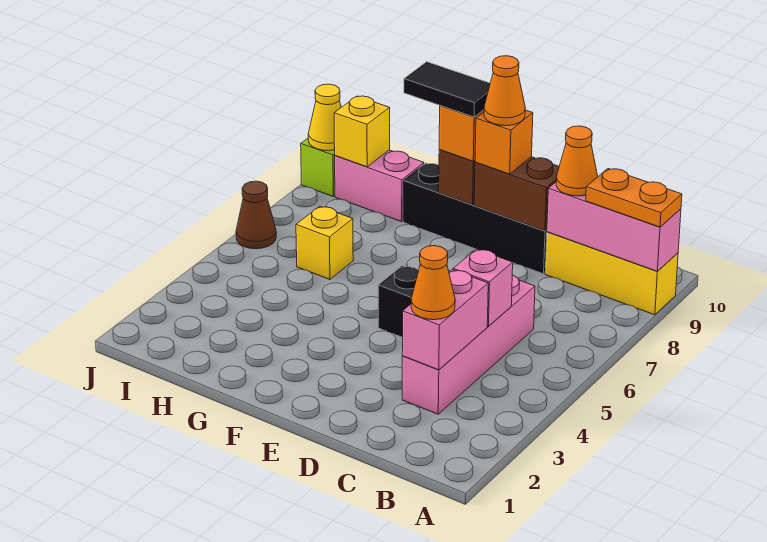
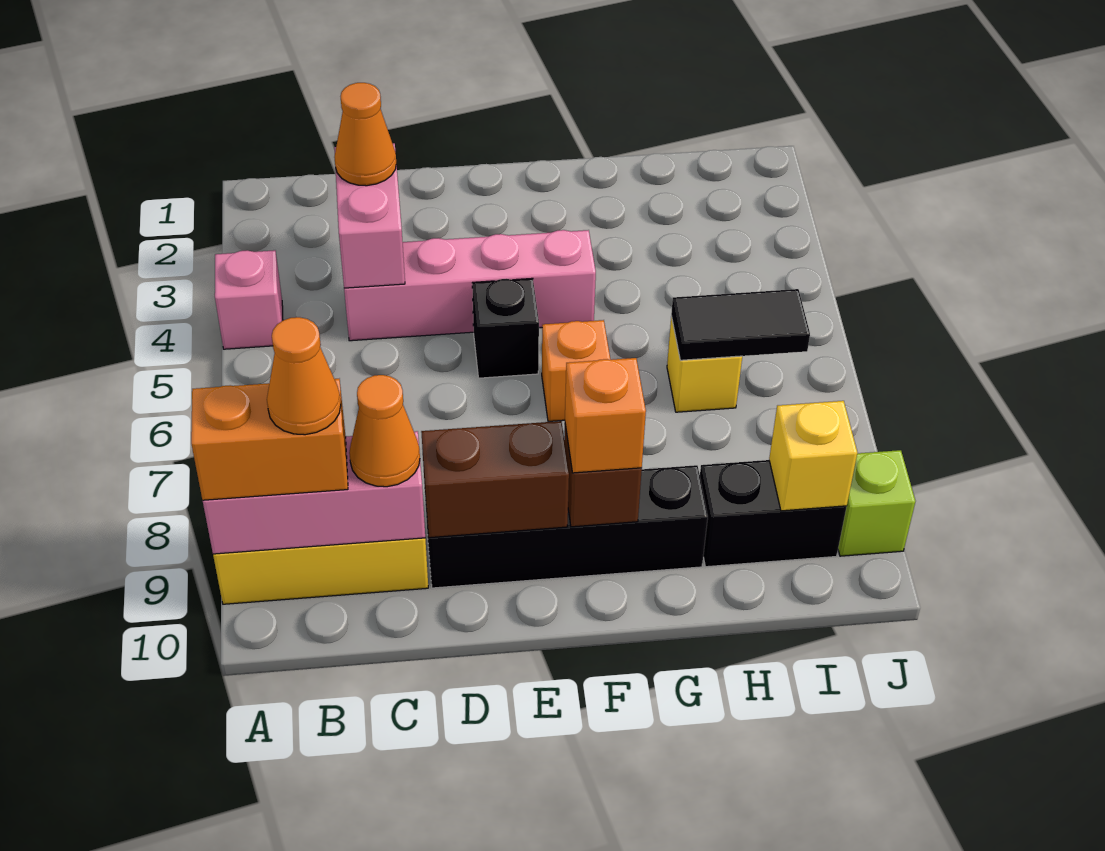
orange 1x2 plate [586,169,682,227] -> orange 1x2 brick [191,379,348,500]
pink 1x4 brick [402,275,535,414] -> pink 1x4 brick turned to [344,230,596,341]
pink 1x1 brick [453,249,513,326] -> pink 1x1 brick moved to [215,250,283,349]
orange 1x1 brick [475,110,533,174] -> orange 1x1 brick moved to [542,320,611,421]
orange 1x1 cone [484,56,525,126] -> orange 1x1 cone moved to [267,317,341,435]
black 1x2 tile [404,62,490,117] -> black 1x2 tile moved to [671,289,810,360]
pink 1x2 brick [335,150,424,222] -> black 1x2 brick [700,460,847,567]
brown 1x1 cone [236,181,276,249] -> none
yellow 1x1 cone [308,84,341,151] -> none

